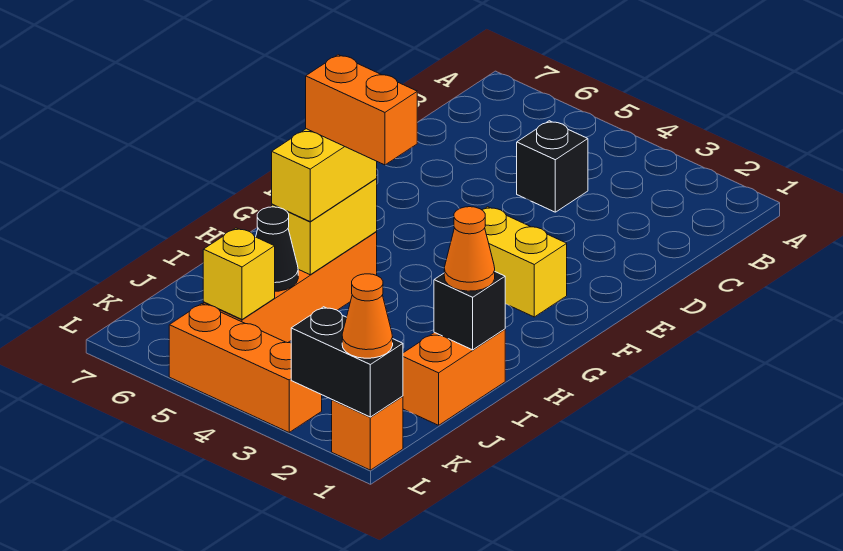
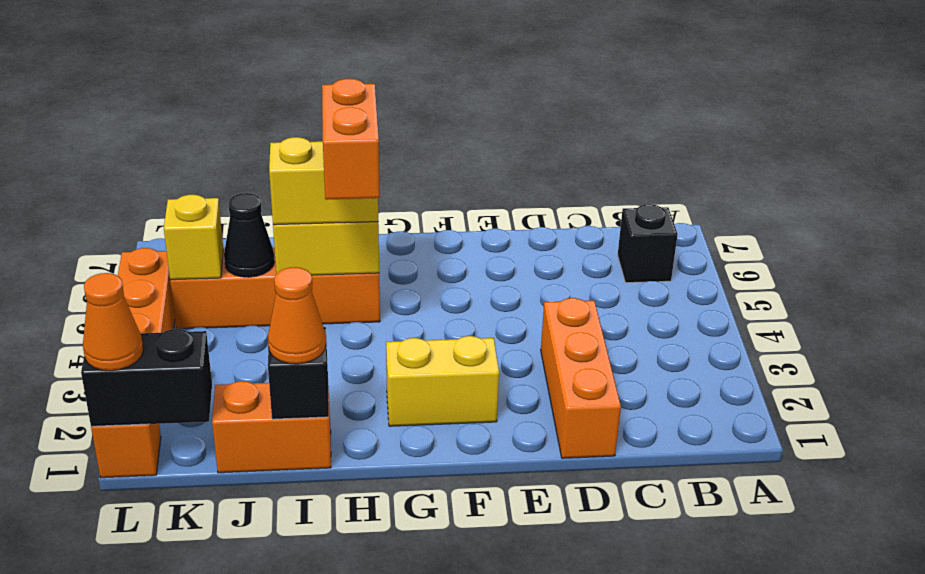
black 1x1 brick [517,121,588,212] -> black 1x1 brick moved to [618,204,678,283]
none -> orange 1x3 brick [541,298,621,458]
yellow 1x2 brick [482,207,567,317] -> yellow 1x2 brick turned to [386,336,499,426]
black 1x2 brick [291,307,403,417] -> black 1x2 brick turned to [81,329,212,426]

